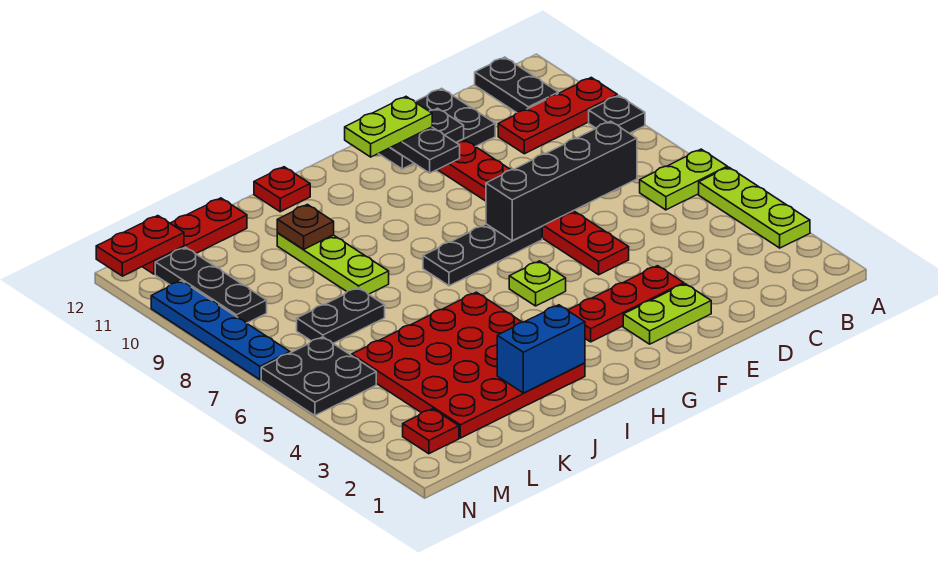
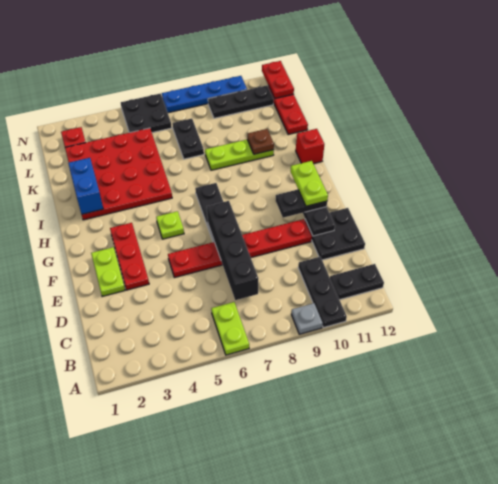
lime 1x3 plate [699,167,810,248] -> none
black 1x1 plate [589,95,645,133] -> grey 1x1 plate [291,303,323,334]
red 1x3 plate [498,77,617,154] -> black 1x3 plate [298,257,347,328]
red 1x1 plate [254,167,310,212] -> red 1x1 brick [296,129,324,164]

